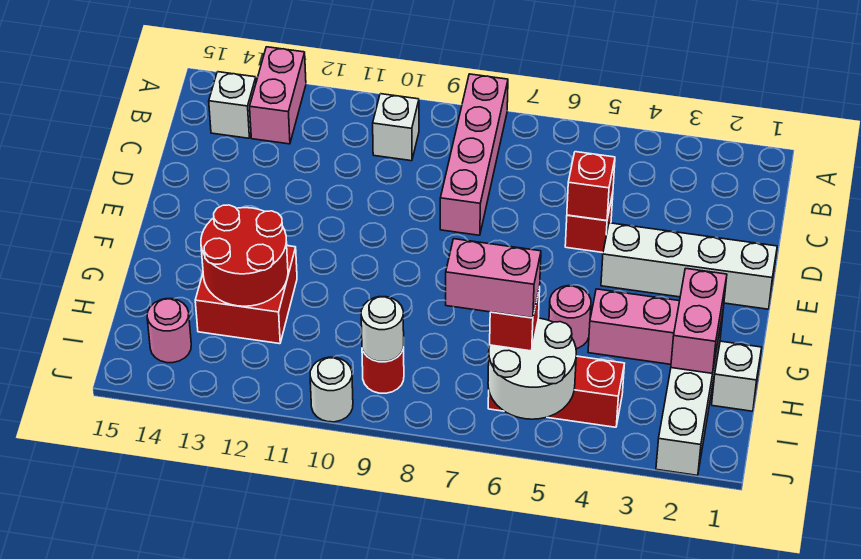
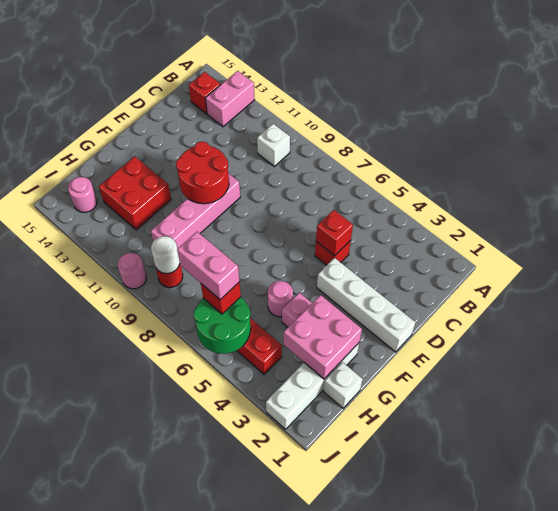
pink 1x4 brick [440,74,508,235] -> pink 1x4 brick moved to [151,173,240,249]
white 1x1 brick [209,72,256,138] -> red 1x1 brick [189,72,221,114]
pink 1x2 brick [671,269,727,374] -> pink 2x2 brick [284,295,362,379]
red 2x2 round brick [201,205,288,306] -> red 2x2 round brick moved to [176,142,229,204]
white 2x2 round brick [488,318,576,419] -> green 2x2 round brick [194,297,251,354]
white 1x1 round brick [310,357,353,422] -> pink 1x1 round brick [118,253,146,289]

